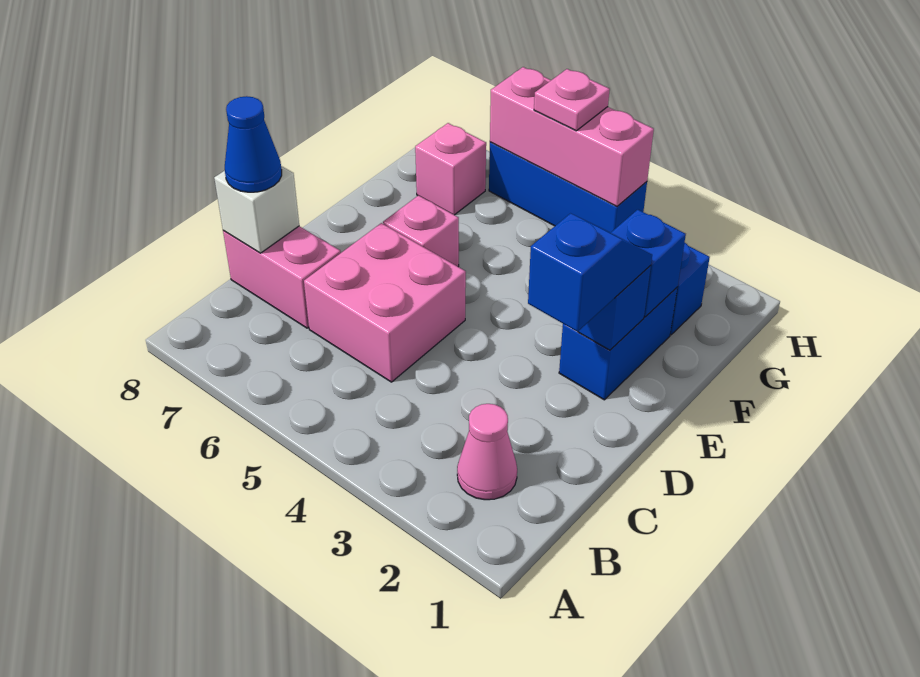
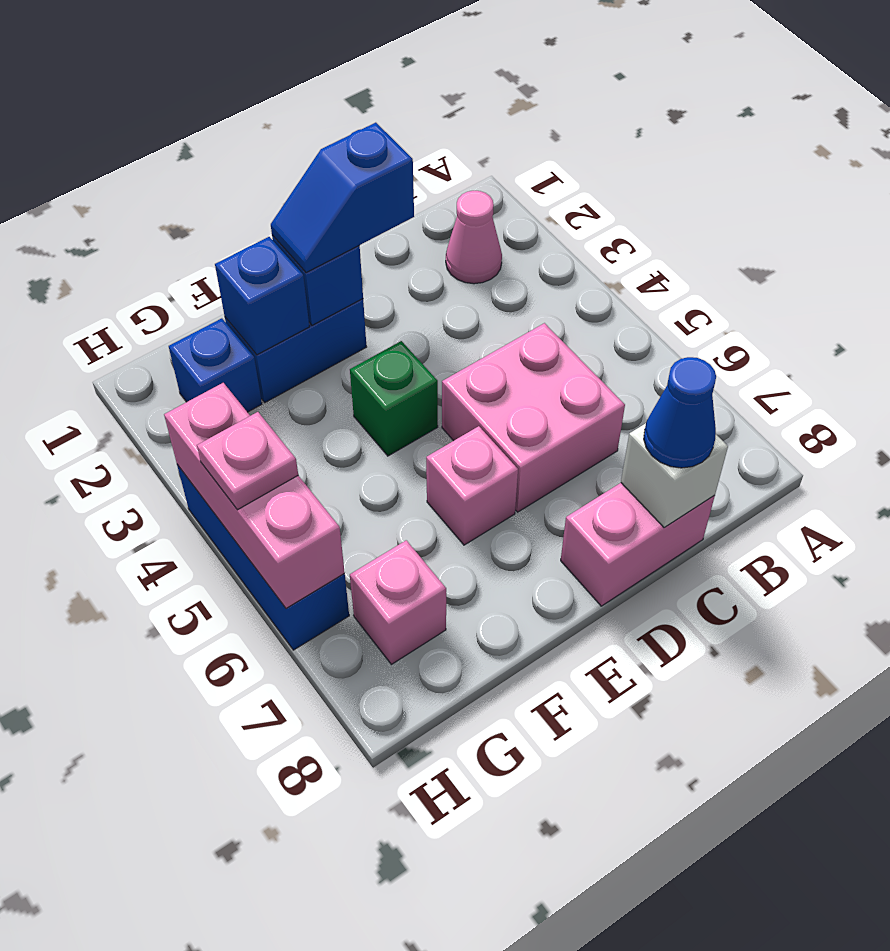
pink 1x2 brick [223,226,341,328] -> pink 1x2 brick turned to [561,483,715,606]
none -> green 1x1 brick [350,341,438,456]

